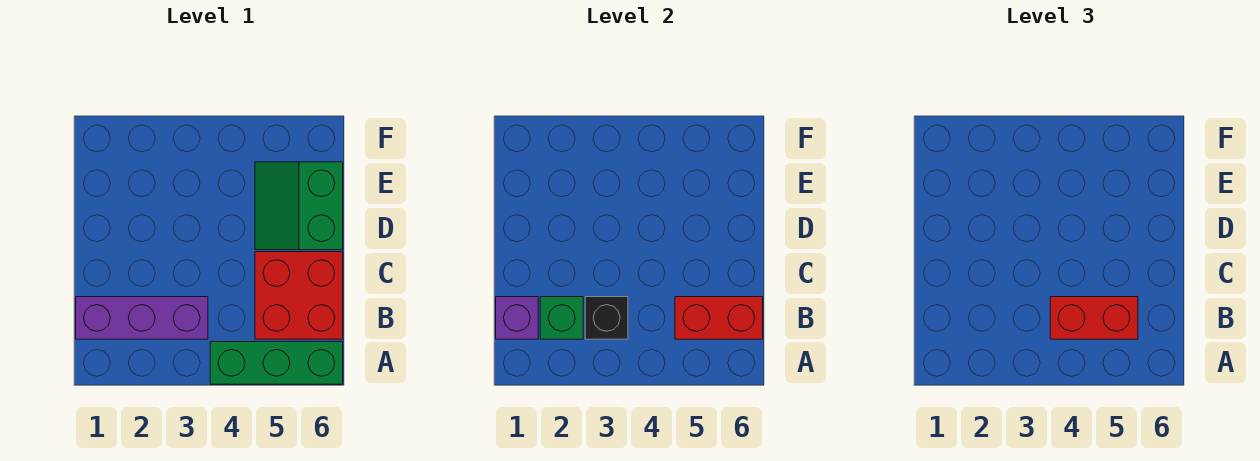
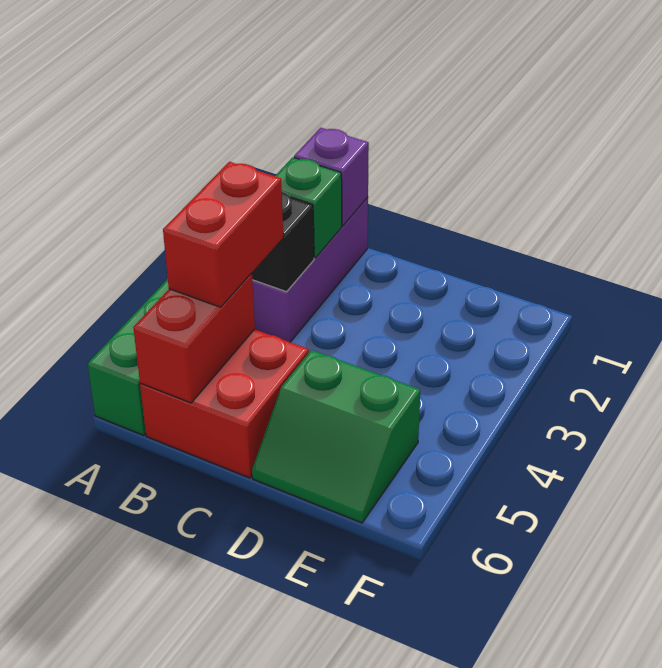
green 2x2 slope [255,162,343,250] -> green 2x2 slope turned to [252,350,420,523]

